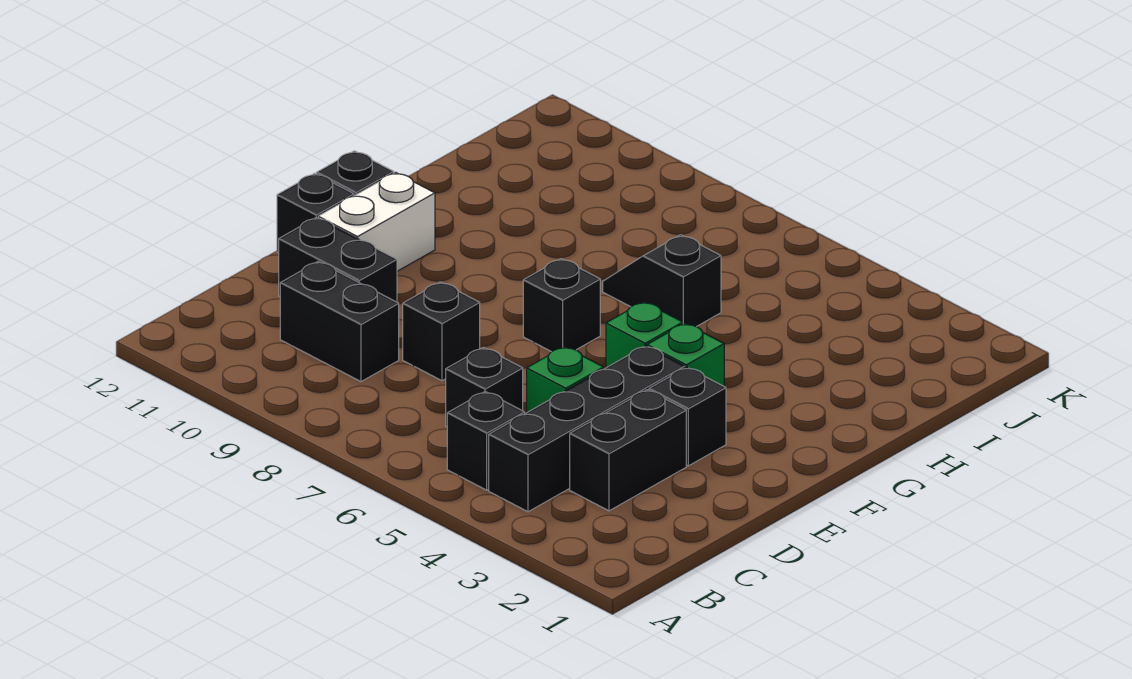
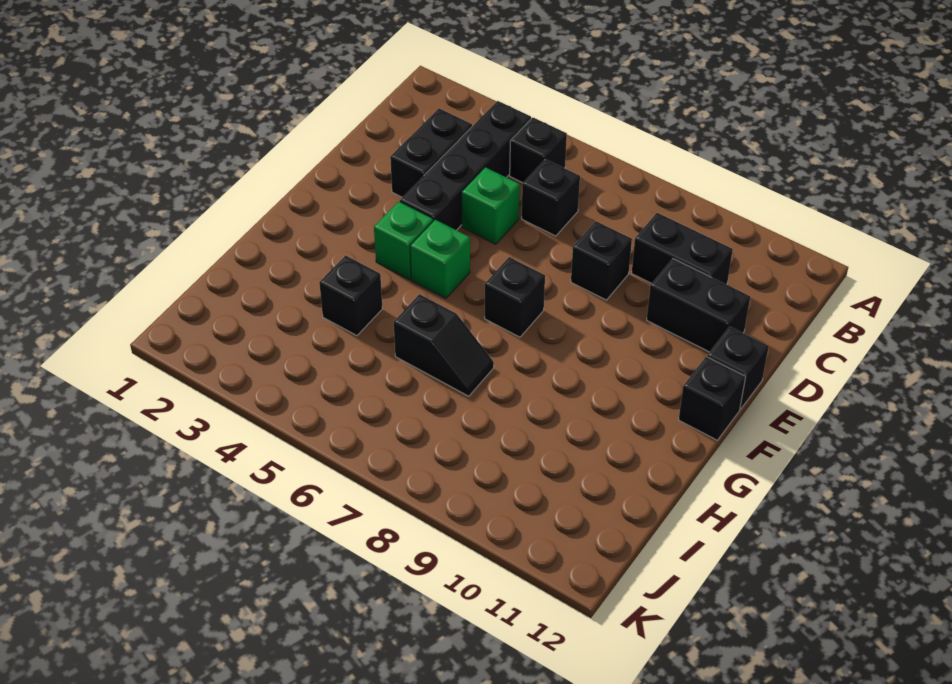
black 1x1 brick [649,367,726,466] -> black 1x1 brick moved to [319,255,382,336]
white 1x2 brick [318,172,435,271] -> none

